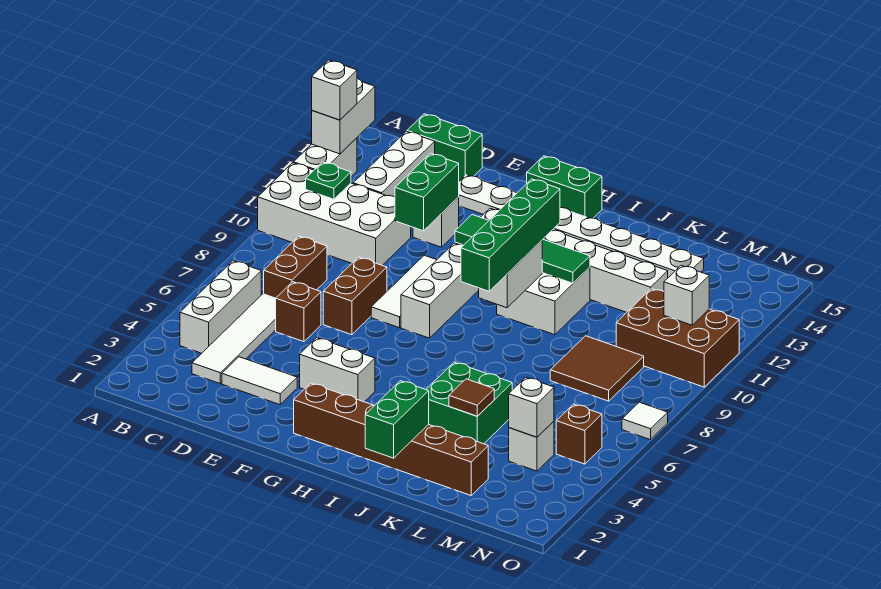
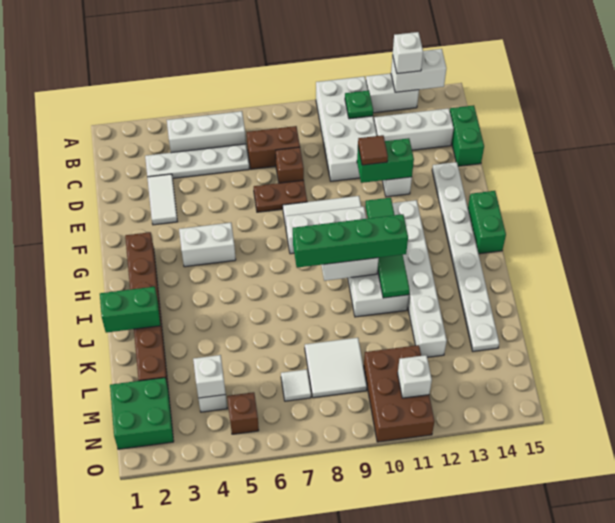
white 1x4 tile [192,294,276,383] -> white 1x4 plate [145,144,249,178]
brown 1x1 brick [276,282,321,342] -> brown 1x1 brick moved to [276,147,304,183]
brown 1x2 brick [323,257,387,335] -> brown 1x2 plate [254,180,307,212]
white 1x2 brick [300,338,375,402] -> white 1x2 brick turned to [179,223,236,267]
green 2x2 brick [426,362,512,444] -> green 2x2 brick moved to [110,378,174,449]
brown 1x1 tile [449,379,494,416] -> brown 1x1 tile moved to [358,135,388,165]
brown 2x2 tile [550,336,644,401] -> white 2x2 tile [305,338,367,398]
white 1x1 tile [622,402,668,440] -> white 1x1 tile moved to [281,369,311,401]

